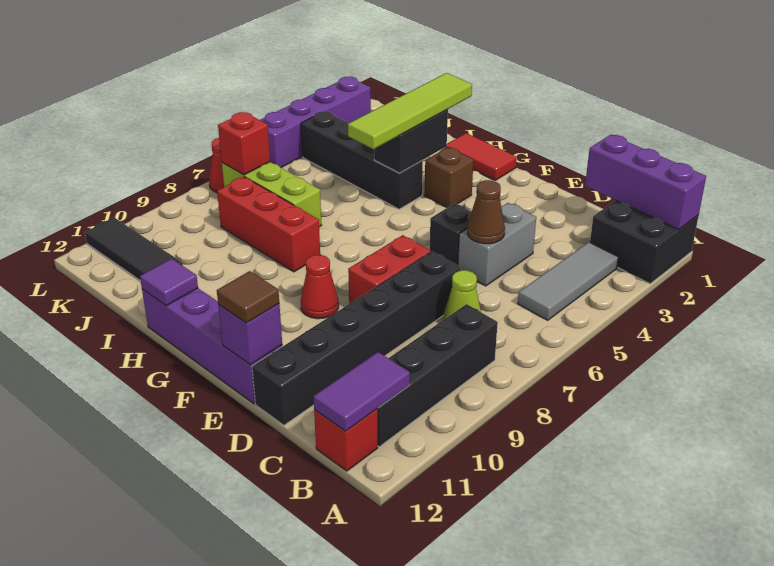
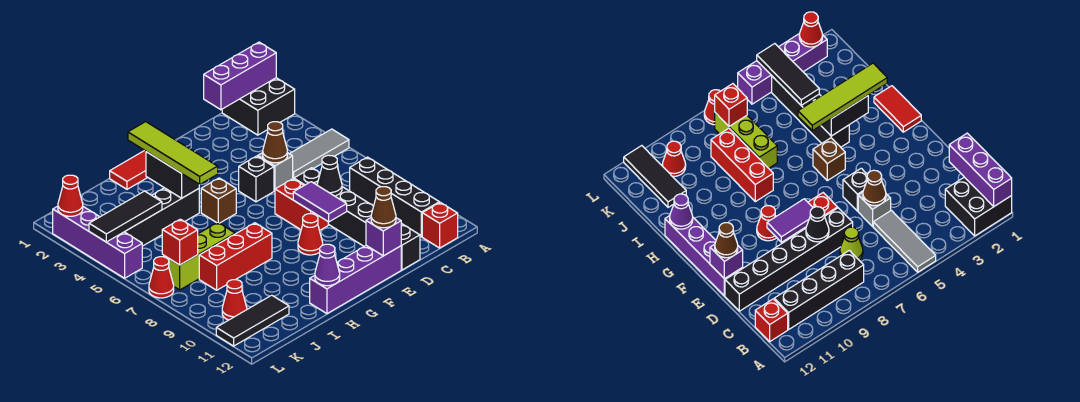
grey 1x3 tile [518,242,619,320] -> grey 1x3 tile turned to [290,129,349,179]
purple 1x2 tile [313,352,410,431] -> purple 1x2 tile moved to [293,182,347,222]
grey 1x2 brick [458,203,536,286] -> grey 1x1 brick [258,153,293,191]
none -> black 1x1 cone [317,155,342,196]
brown 1x1 tile [217,271,279,323] -> brown 1x1 cone [371,187,396,228]
brown 1x1 brick [424,147,474,207] -> brown 1x1 brick moved to [201,178,236,223]
purple 1x1 tile [140,259,198,306] -> purple 1x1 cone [315,244,340,286]
none -> black 1x3 tile [89,191,162,242]
none -> red 1x1 cone [222,280,247,320]
none -> red 1x1 cone [58,175,83,216]

